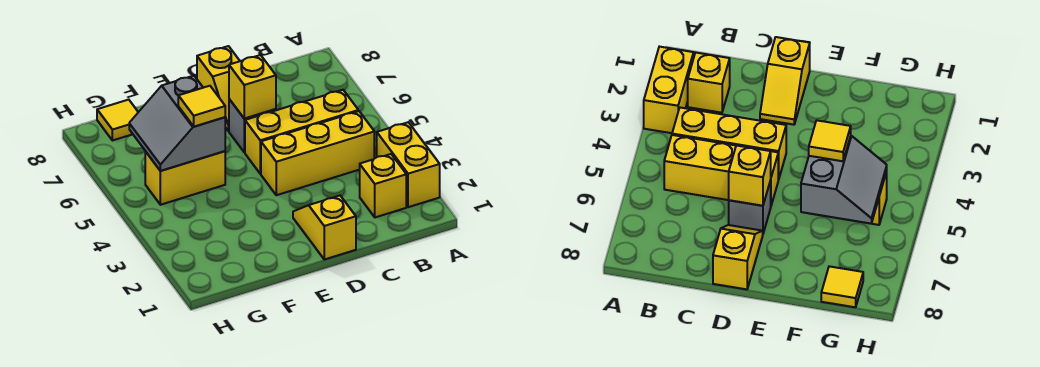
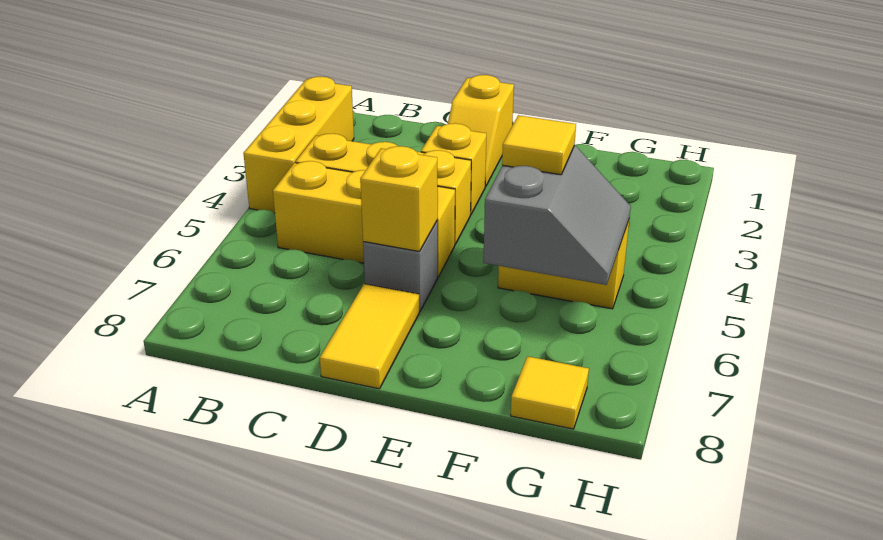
yellow 1x2 brick [377,122,440,207] -> yellow 1x3 brick [243,77,354,213]
yellow 1x1 brick [360,154,406,217] -> yellow 1x1 brick moved to [421,123,486,215]
yellow 1x2 slope [197,46,240,131] -> yellow 1x2 tile [320,284,419,389]

